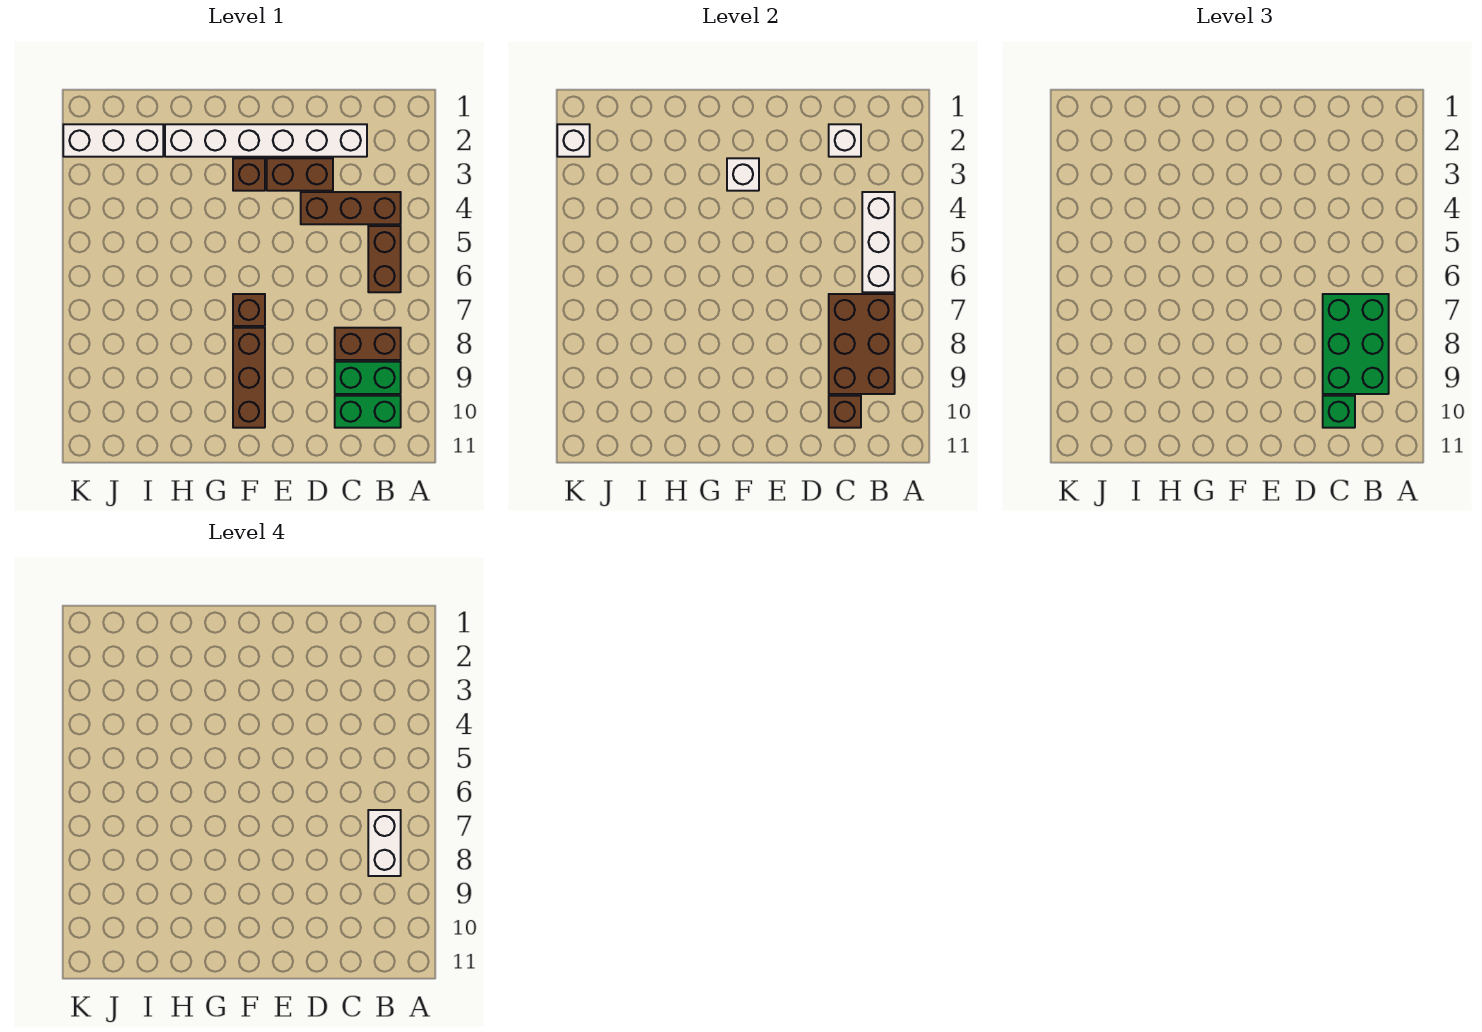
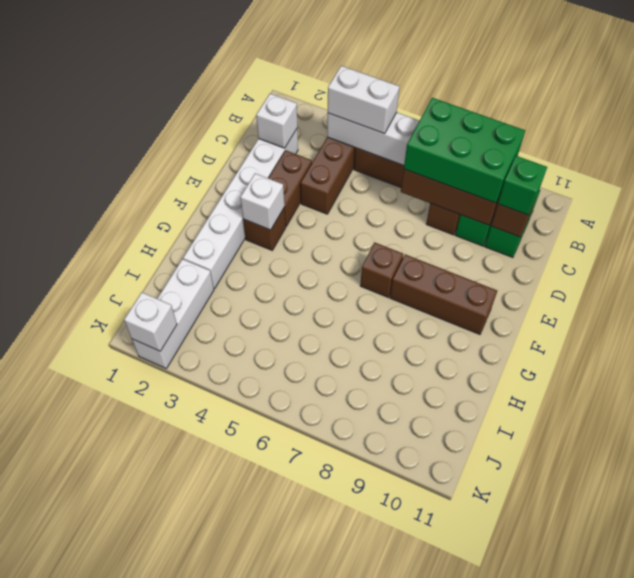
white 1x2 brick [368,810,401,876] -> white 1x2 brick moved to [328,66,400,134]

